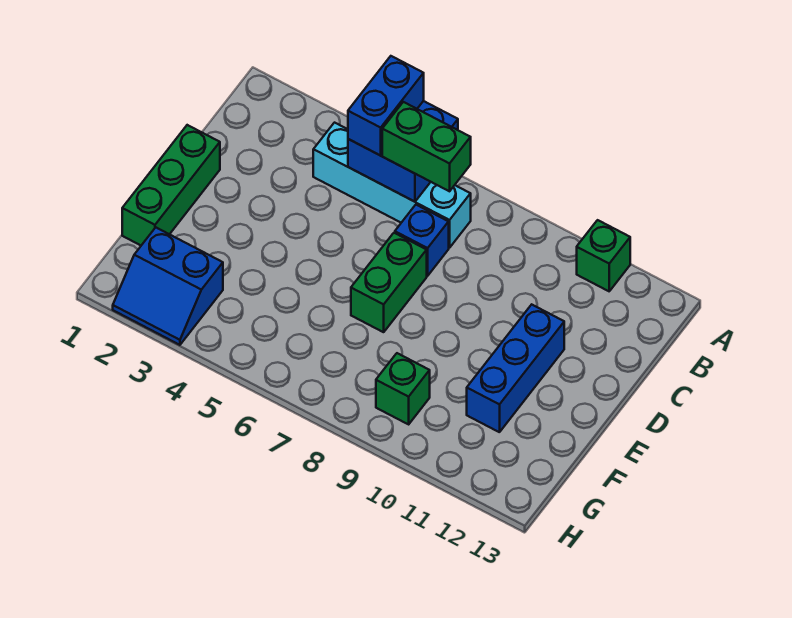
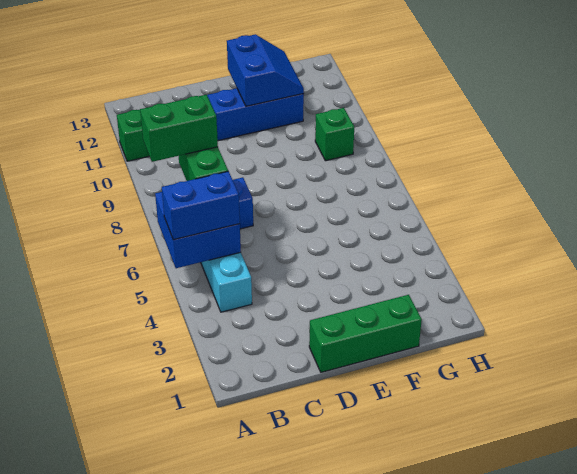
green 1x2 brick [351,233,427,332] -> green 1x2 brick moved to [140,95,218,162]
blue 2x2 slope [113,228,223,345] -> blue 2x2 slope moved to [227,34,304,106]

